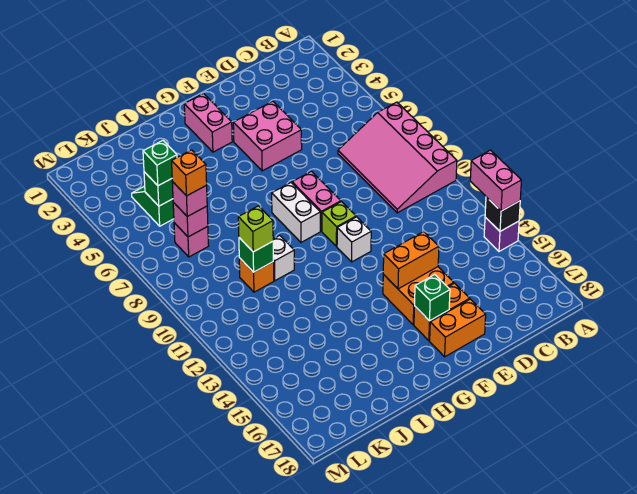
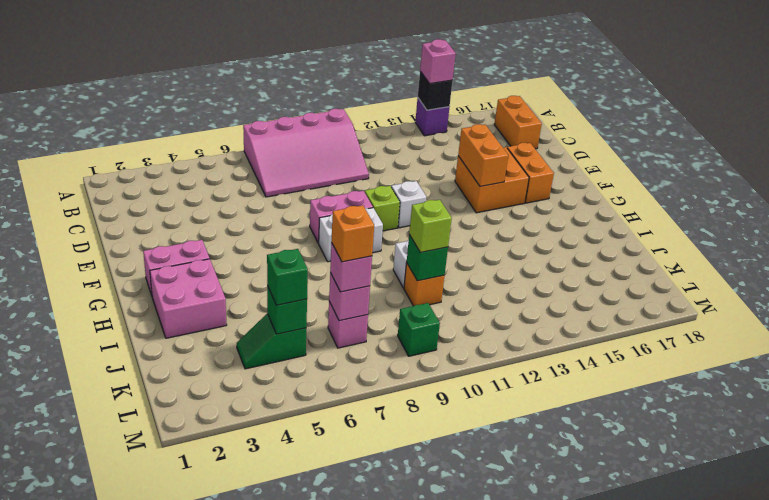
pink 1x2 brick [470,150,521,211] -> pink 1x1 brick [420,39,456,84]
pink 2x2 brick [233,101,302,171] -> pink 2x2 brick moved to [150,259,227,338]
orange 1x2 brick [430,299,486,357] -> orange 1x2 brick moved to [494,96,542,149]
green 1x1 brick [415,275,450,321] -> green 1x1 brick moved to [398,303,440,356]

